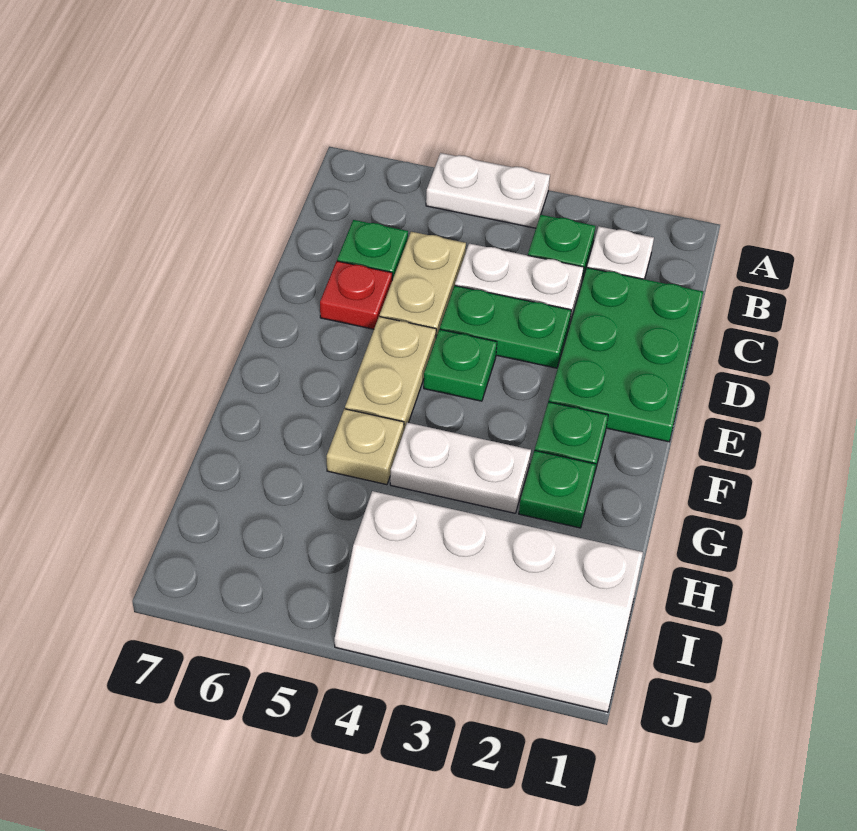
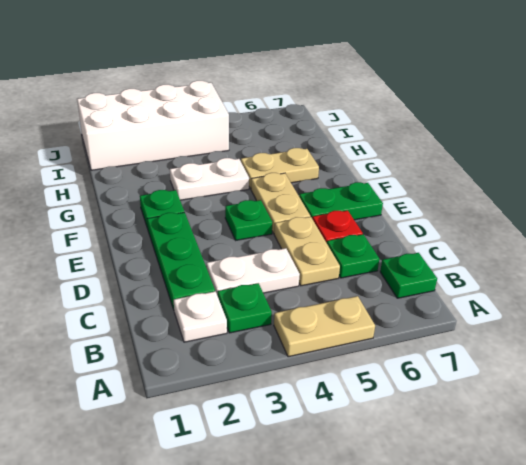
white 1x2 plate [426,153,550,228] -> tan 1x2 plate [274,296,375,357]
green 2x3 plate [549,268,703,442] -> green 1x3 plate [147,212,215,309]
green 1x2 plate [440,286,571,368] -> green 1x2 plate moved to [299,182,383,220]
green 1x1 plate [519,450,596,528] -> green 1x1 plate moved to [380,253,437,298]
tan 1x1 plate [327,409,404,485] -> tan 1x2 plate [241,148,319,189]
white 2x4 slope [334,491,643,712] -> white 2x4 brick [77,81,229,170]

